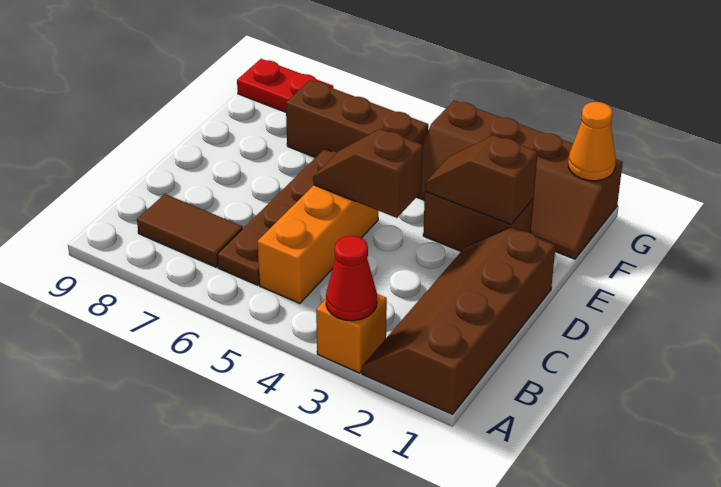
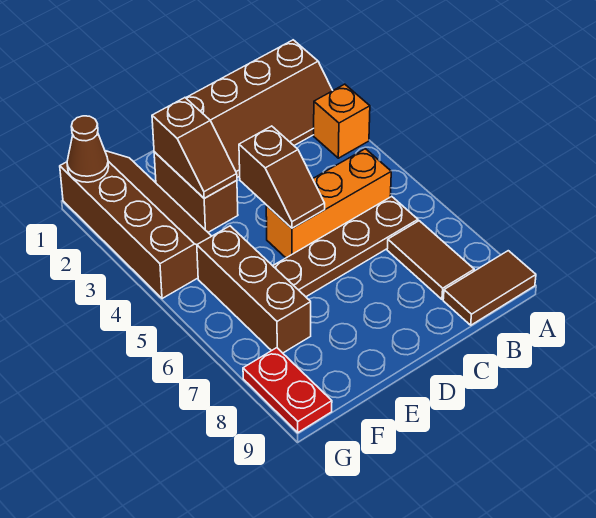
red 1x1 cone [326,236,377,321] -> none
none -> brown 1x2 tile [443,251,536,325]
orange 1x1 cone [568,102,616,181] -> brown 1x1 cone [67,116,109,182]

